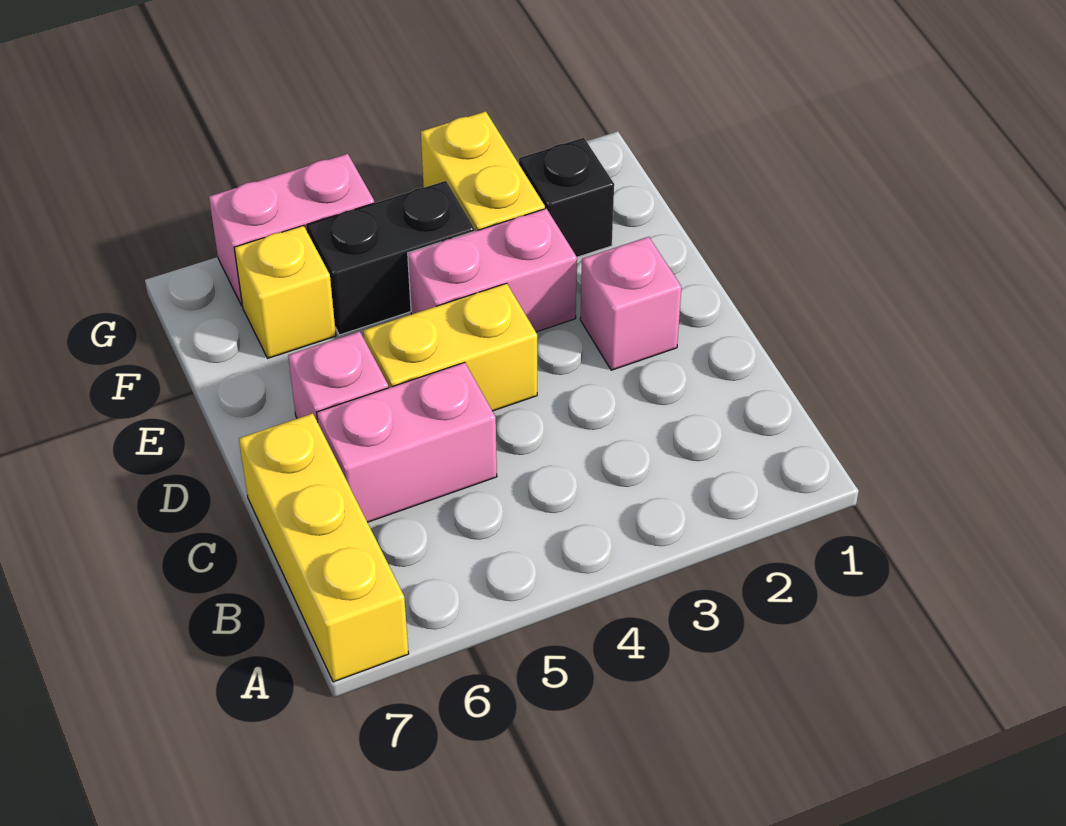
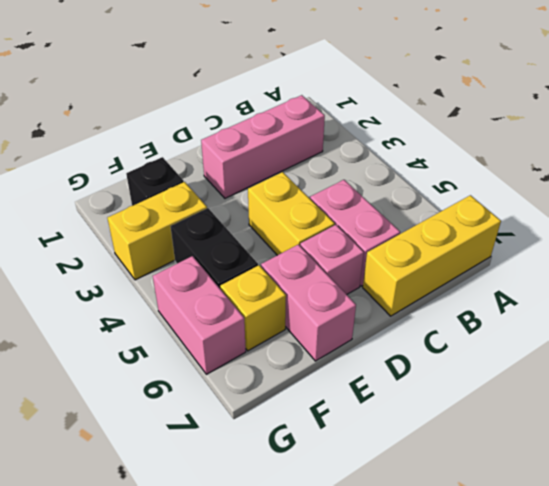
pink 1x1 brick [580,237,681,370] -> pink 1x3 brick [201,95,325,198]
pink 1x2 brick [408,209,577,332] -> pink 1x2 brick moved to [261,244,356,361]

